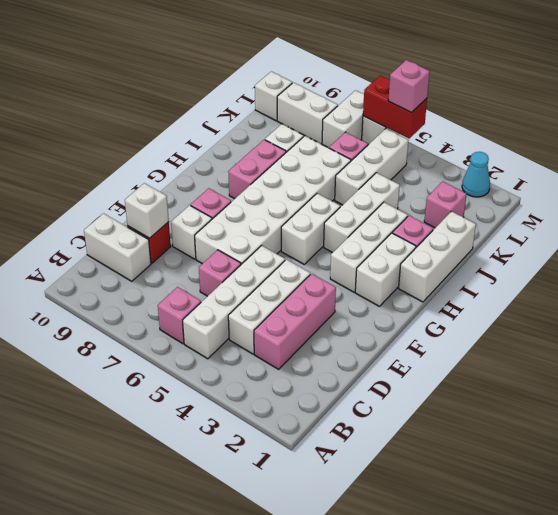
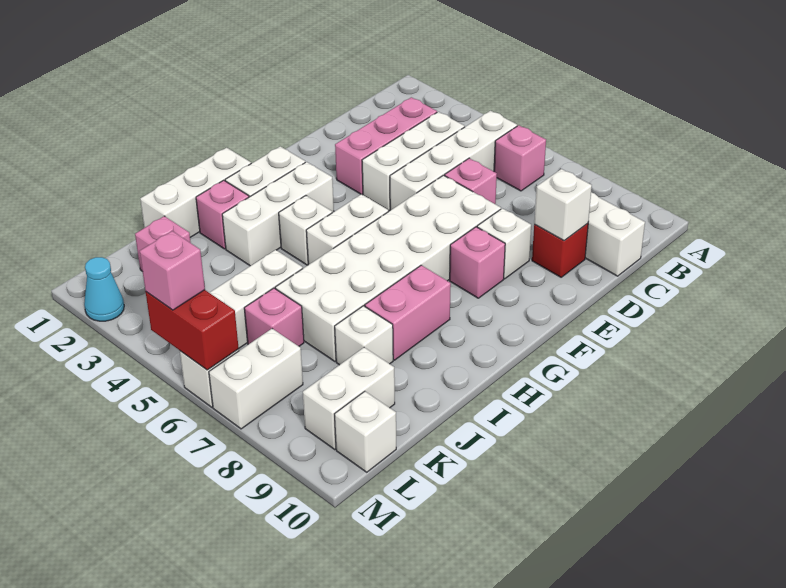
white 1x3 brick [324,173,400,253] -> white 1x1 brick [279,196,332,265]
white 1x2 brick [277,83,338,144] -> white 1x2 brick turned to [303,347,395,449]

